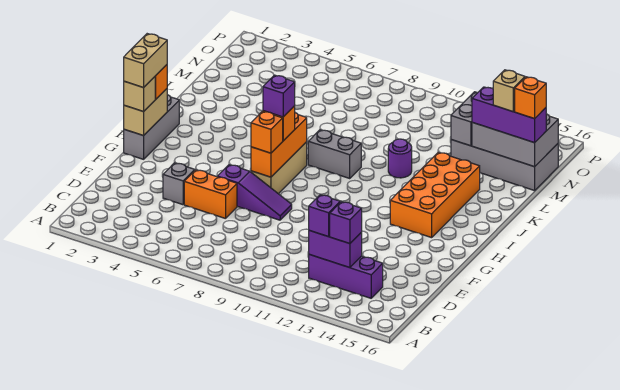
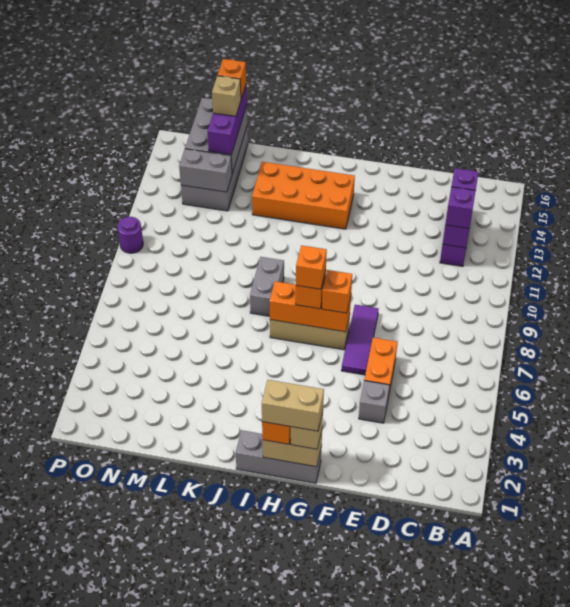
purple 1x3 slope [218,165,292,220] -> purple 1x3 tile [341,305,379,375]
purple 1x1 brick [263,75,295,117] -> orange 1x1 brick [296,245,327,289]
purple 1x1 round brick [388,139,412,178] -> purple 1x1 round brick moved to [117,217,143,253]

